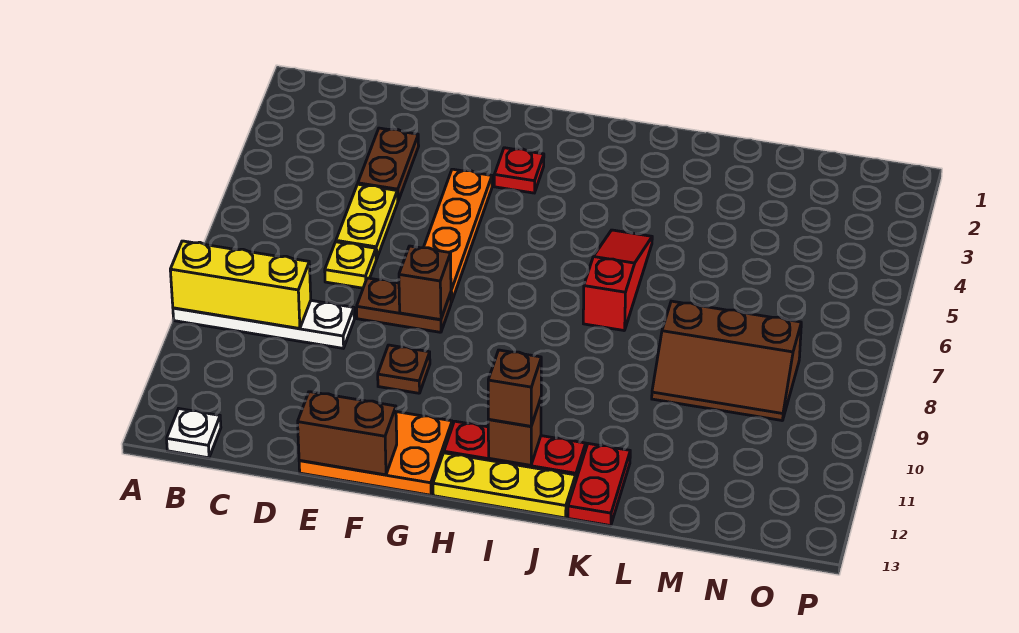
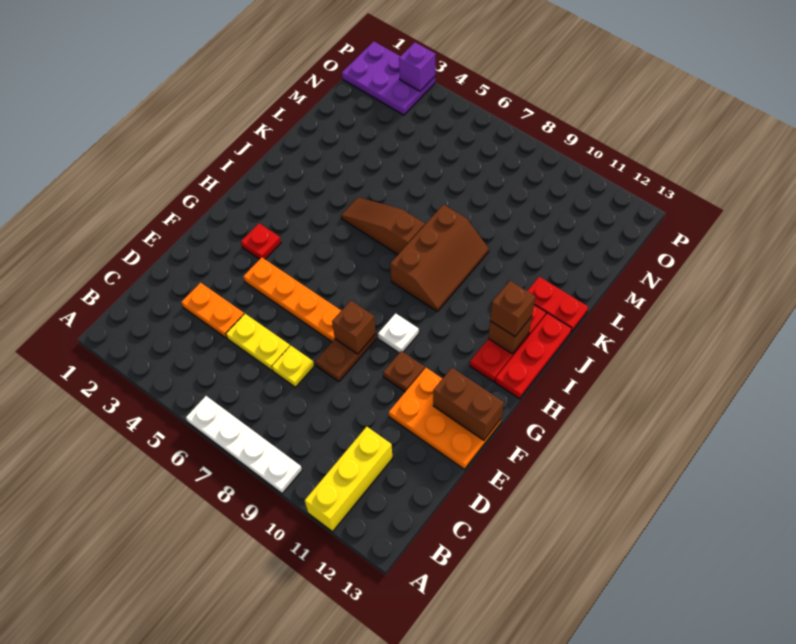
white 1x4 plate [173,300,354,348] -> white 1x4 plate turned to [186,396,302,493]
yellow 1x3 brick [170,241,311,329] -> yellow 1x3 brick moved to [305,427,393,532]
white 1x1 plate [167,409,221,458] -> white 1x1 plate moved to [378,313,419,353]
brown 1x2 plate [358,128,419,201] -> orange 1x2 plate [182,283,244,338]
orange 2x3 plate [299,412,452,495] -> orange 2x3 plate turned to [389,368,501,469]
brown 1x2 brick [298,392,397,475] -> brown 1x2 brick turned to [433,368,504,440]
yellow 1x3 plate [433,453,576,518] -> red 1x3 plate [495,313,572,399]
red 1x3 slope [583,230,652,330] -> brown 1x3 slope [341,197,425,254]
brown 2x3 slope [652,301,801,421] -> brown 2x3 slope moved to [390,204,489,312]
none -> purple 2x3 plate [342,41,435,115]
none -> purple 1x1 brick [399,42,436,91]

